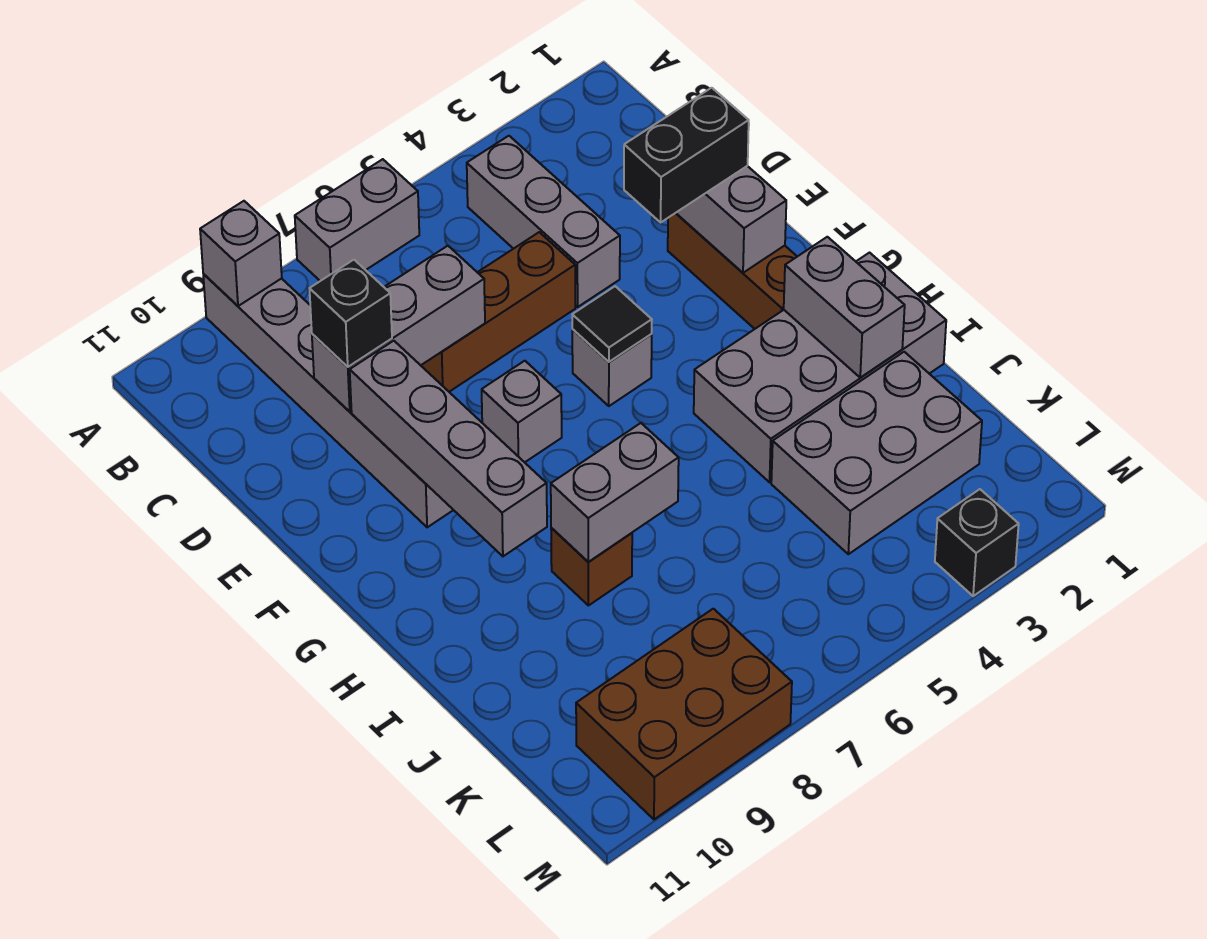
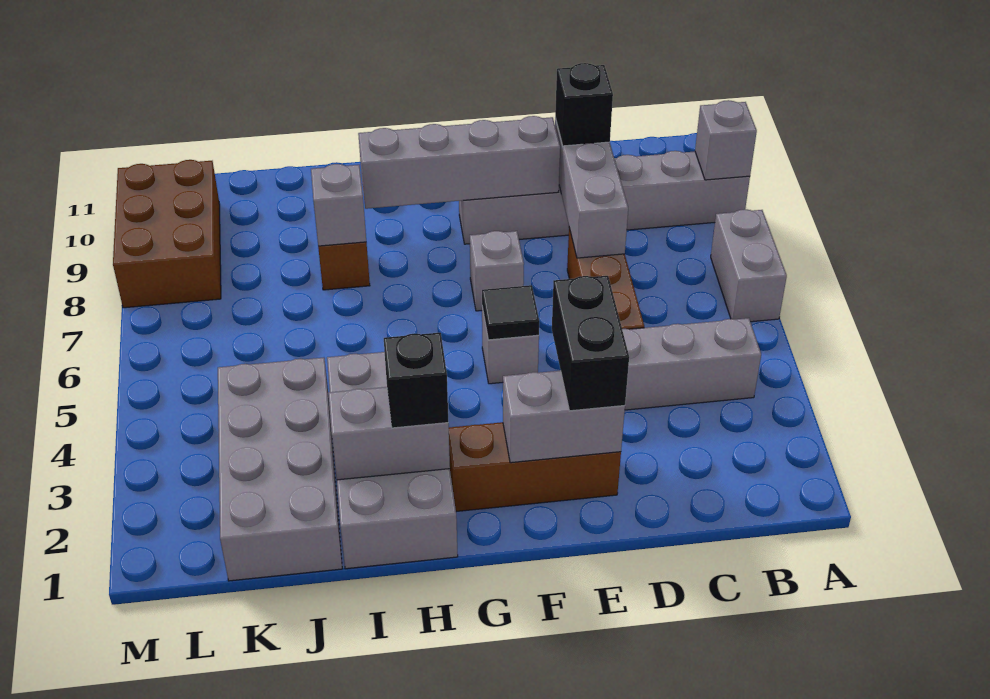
grey 1x2 brick [551,423,679,562] -> grey 1x1 brick [311,164,366,246]
grey 2x3 brick [771,352,982,554] -> grey 2x4 brick [218,358,342,581]
black 1x1 brick [935,489,1019,596] -> black 1x1 brick moved to [384,333,448,428]

